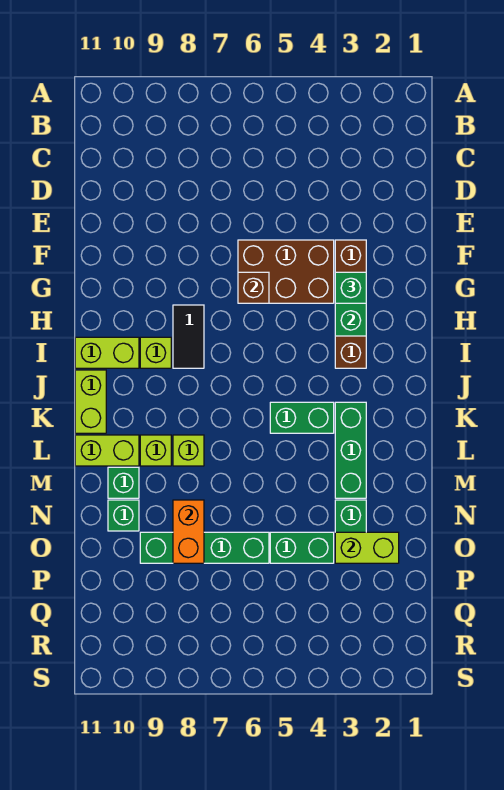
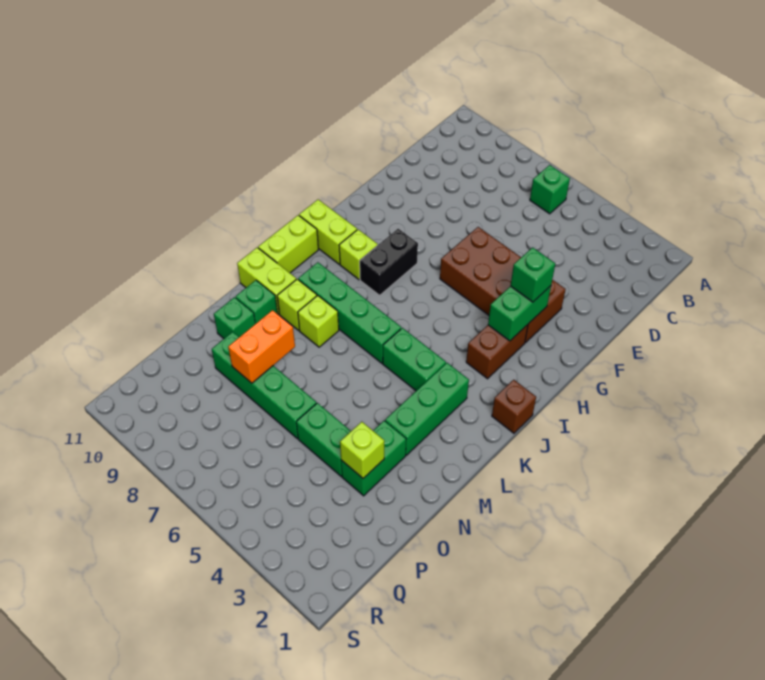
none -> green 1x1 brick [530,165,570,214]
brown 1x1 brick [238,272,269,303] -> brown 1x1 brick moved to [492,380,536,433]
black 1x2 tile [173,305,204,368] -> black 1x2 brick [360,229,418,295]
none -> green 1x4 brick [298,262,401,363]
lime 1x2 brick [335,532,399,563] -> lime 1x1 brick [340,422,384,478]

